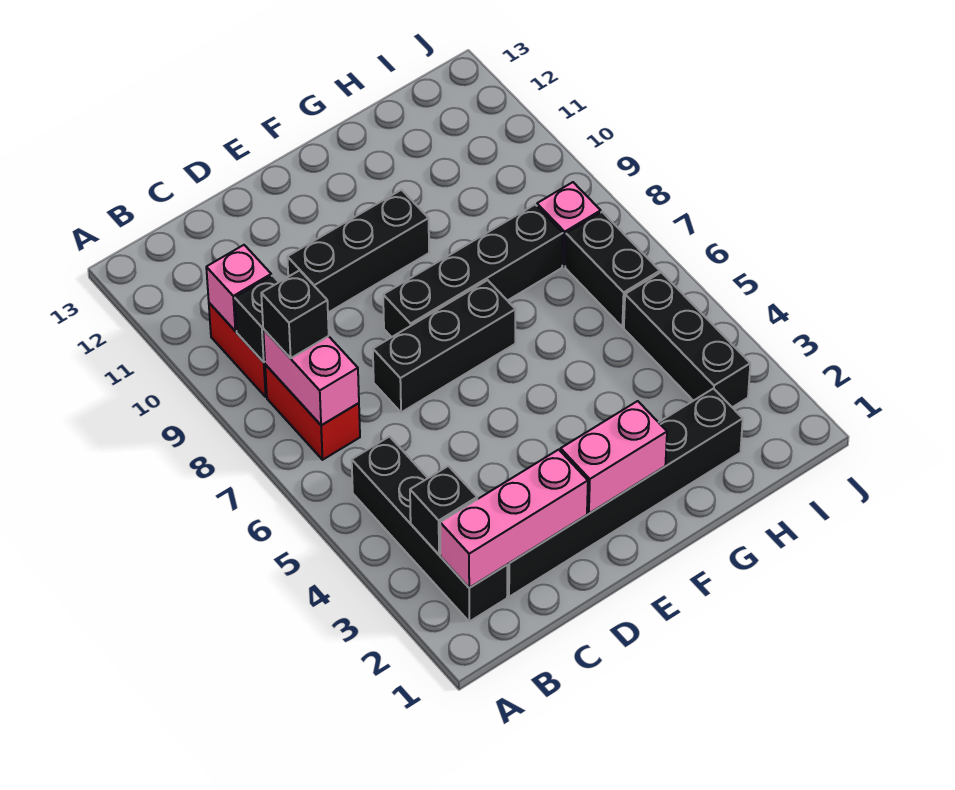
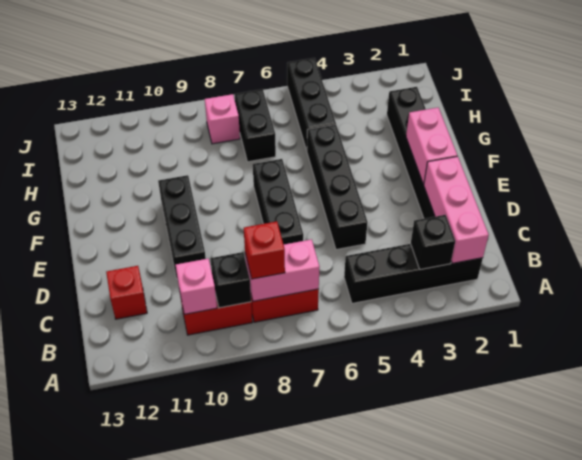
black 1x1 brick [261,270,329,358] -> red 1x1 brick [244,221,285,279]
none -> red 1x1 brick [106,266,147,319]
black 1x4 brick [383,205,563,337] -> black 1x4 brick moved to [307,125,368,250]
black 1x3 brick [624,272,750,407] -> black 1x3 brick turned to [287,58,336,150]
black 1x2 brick [565,212,660,327] -> black 1x2 brick turned to [235,89,276,162]

